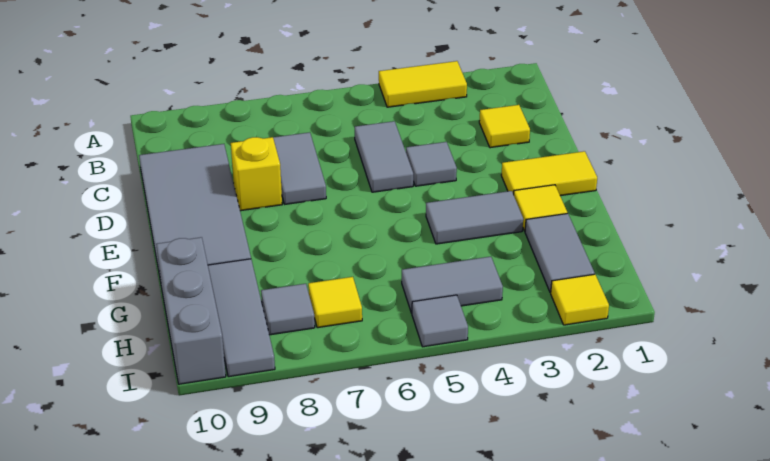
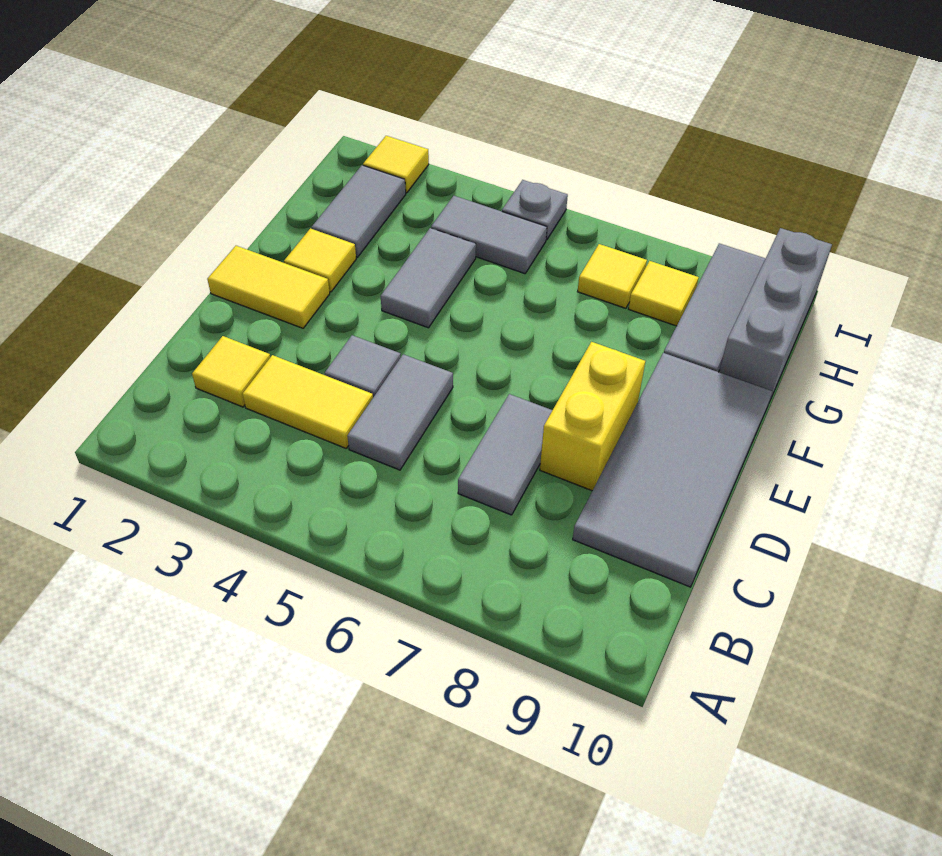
yellow 1x2 tile [379,61,467,107] -> yellow 1x2 tile moved to [243,355,373,448]
yellow 1x1 brick [231,137,282,211] -> yellow 1x2 brick [540,342,645,491]
grey 1x2 tile [426,191,523,244] -> grey 1x2 tile turned to [381,228,476,328]
grey 1x1 tile [261,284,315,335] -> yellow 1x1 tile [629,261,699,326]
grey 1x1 tile [412,295,468,347] -> grey 1x1 plate [502,180,568,240]

